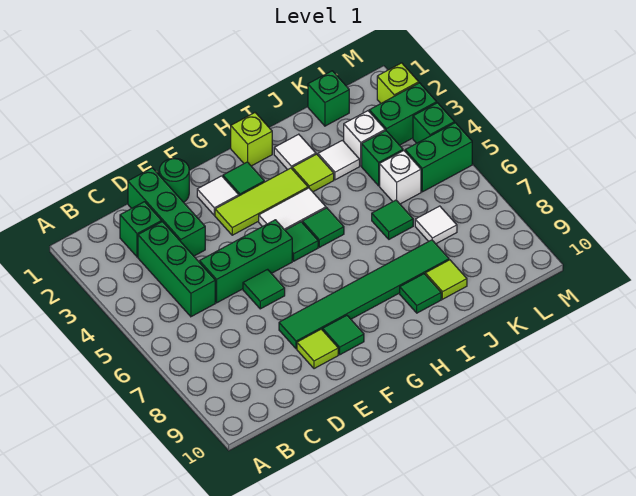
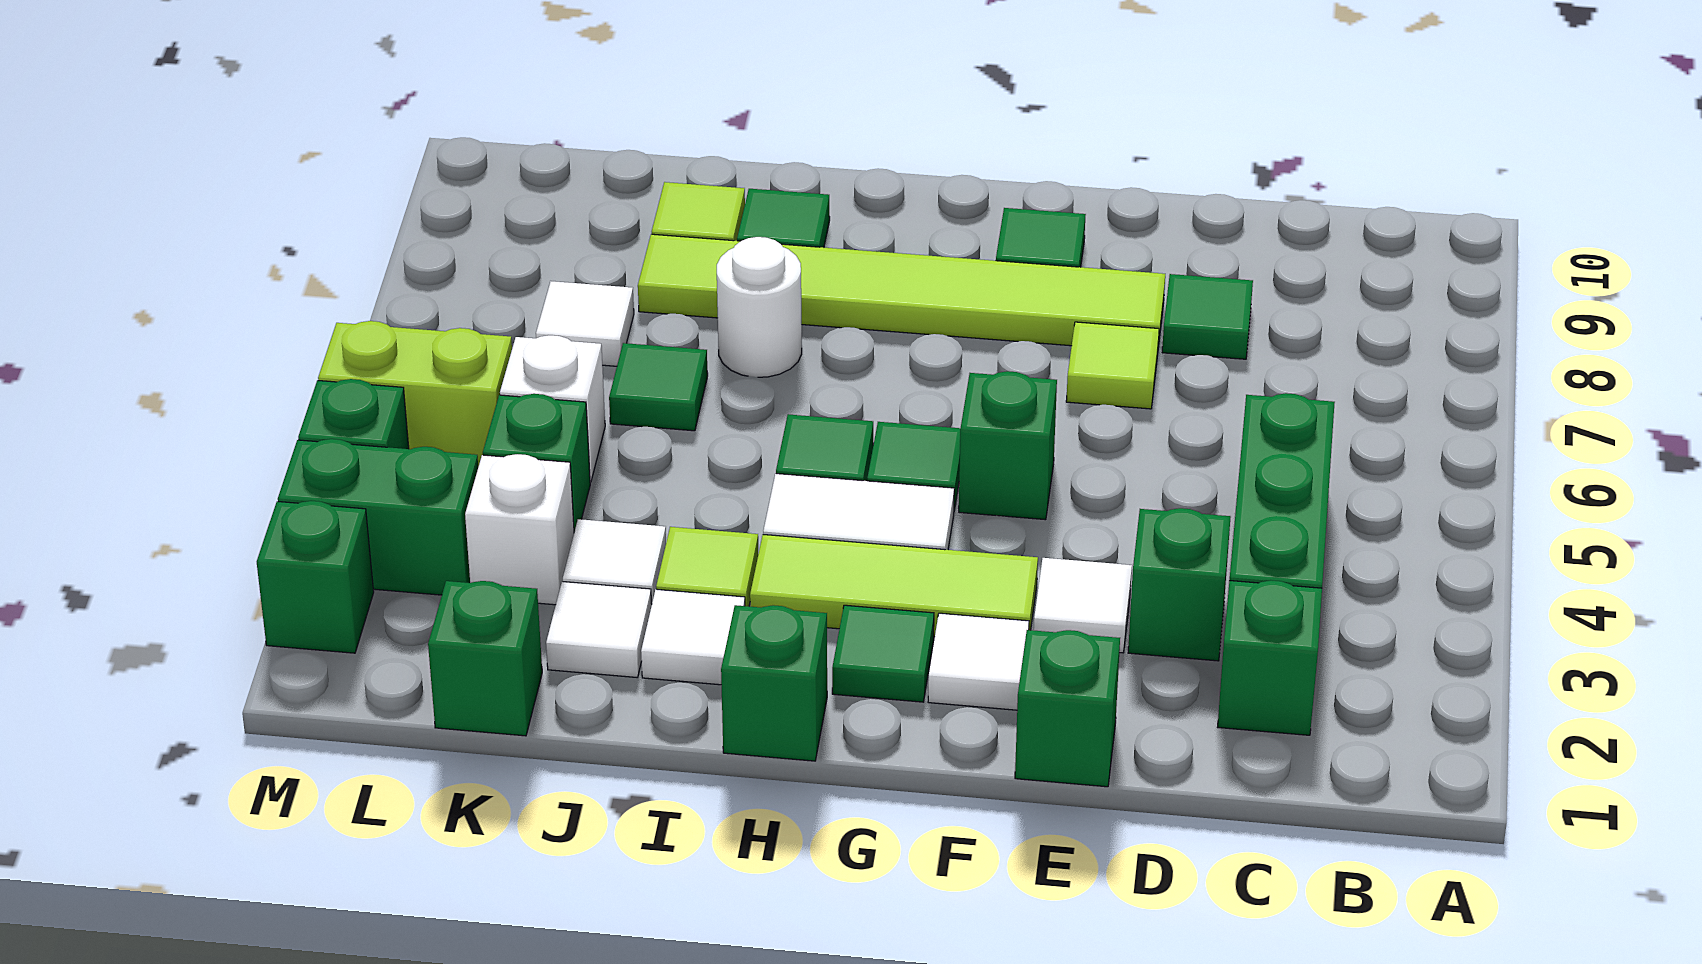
green 1x3 brick [128,168,205,256] -> green 1x1 brick [1128,508,1230,661]
green 1x3 brick [200,220,292,303] -> green 1x1 brick [959,371,1057,520]
green 1x1 round brick [159,158,189,202] -> green 1x1 brick [1015,630,1120,787]
none -> white 1x1 tile [1034,558,1132,653]
green 1x1 tile [243,269,285,309] -> green 1x1 tile moved to [1162,274,1253,359]
green 1x6 tile [279,240,449,349] -> lime 1x6 tile [638,234,1165,347]
lime 1x1 tile [297,329,338,369] -> lime 1x1 tile moved to [1066,322,1159,409]
lime 1x1 brick [231,113,272,166] -> green 1x1 brick [721,605,827,761]
none -> white 1x1 round brick [717,237,802,377]
none -> white 1x1 tile [546,582,652,677]
green 1x2 brick [405,123,472,192] -> lime 1x2 brick [318,321,512,467]
lime 1x1 brick [377,63,419,103] -> green 1x1 brick [257,501,374,653]

